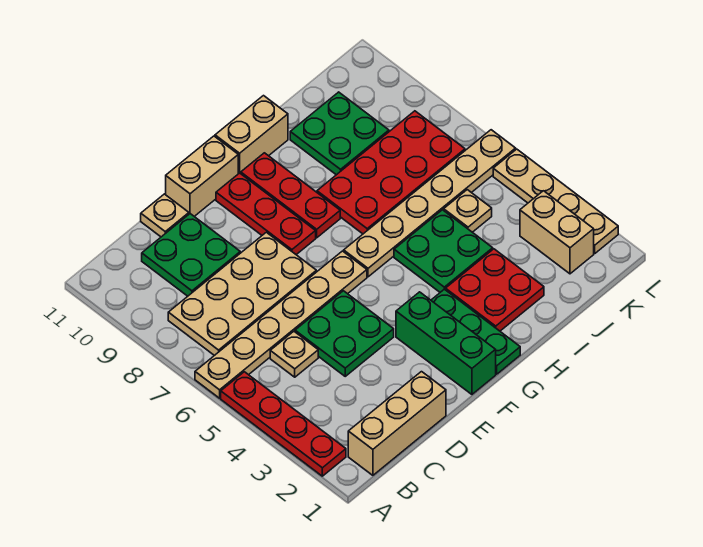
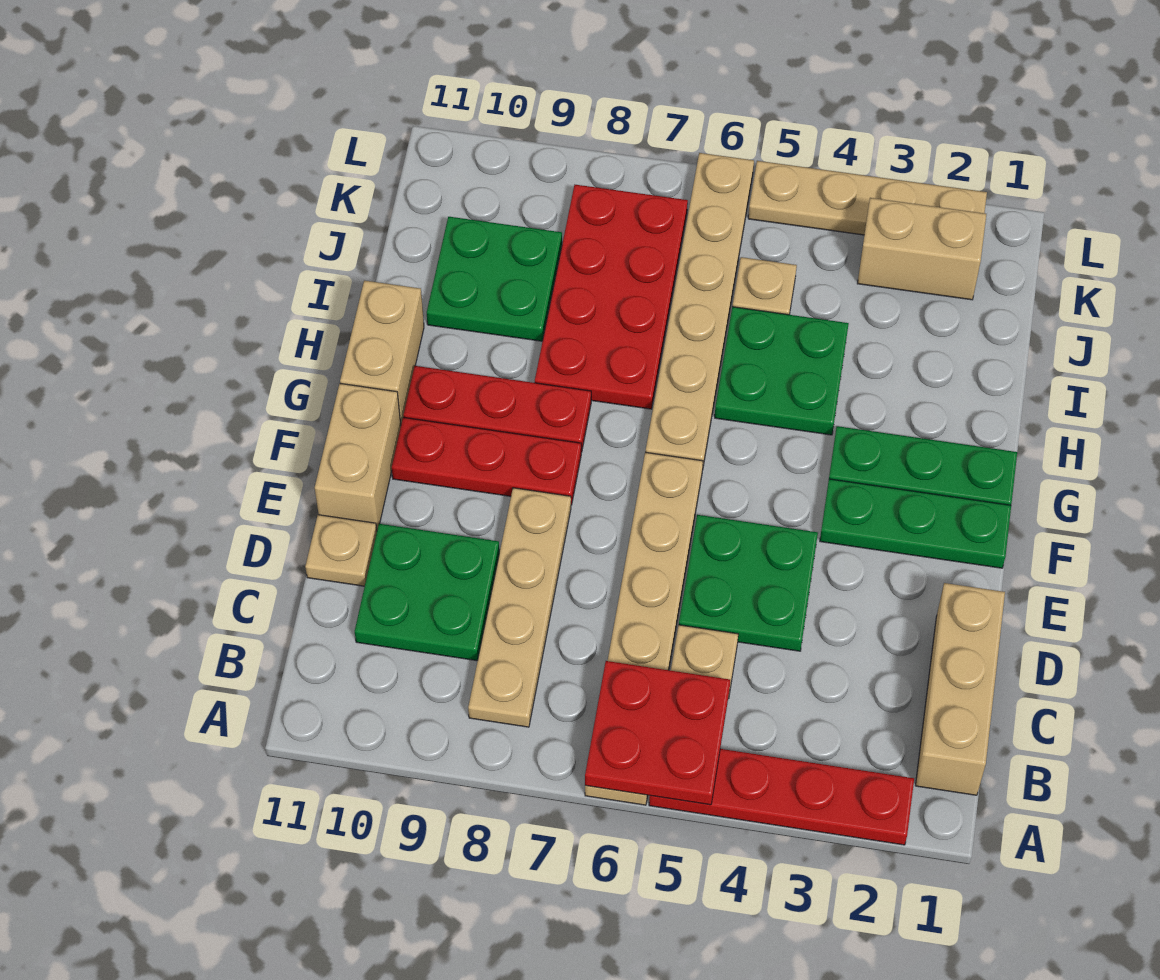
tan 2x4 plate [168,232,316,356] -> tan 1x4 plate [468,488,571,727]
green 1x3 brick [396,292,496,394] -> green 1x3 plate [820,479,1011,568]
red 2x2 plate [446,249,544,331] -> red 2x2 plate moved to [585,661,730,805]

